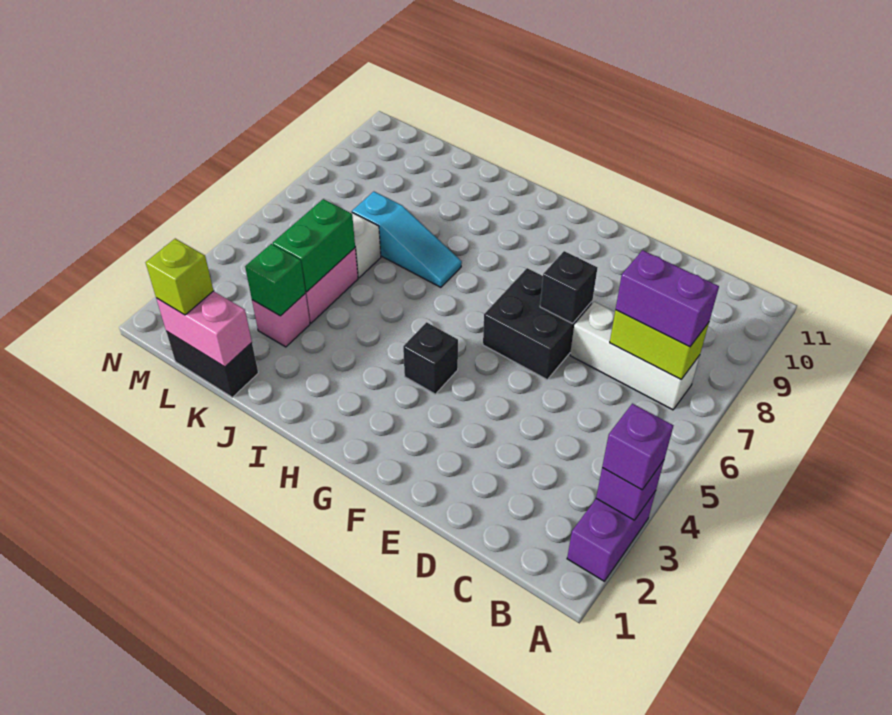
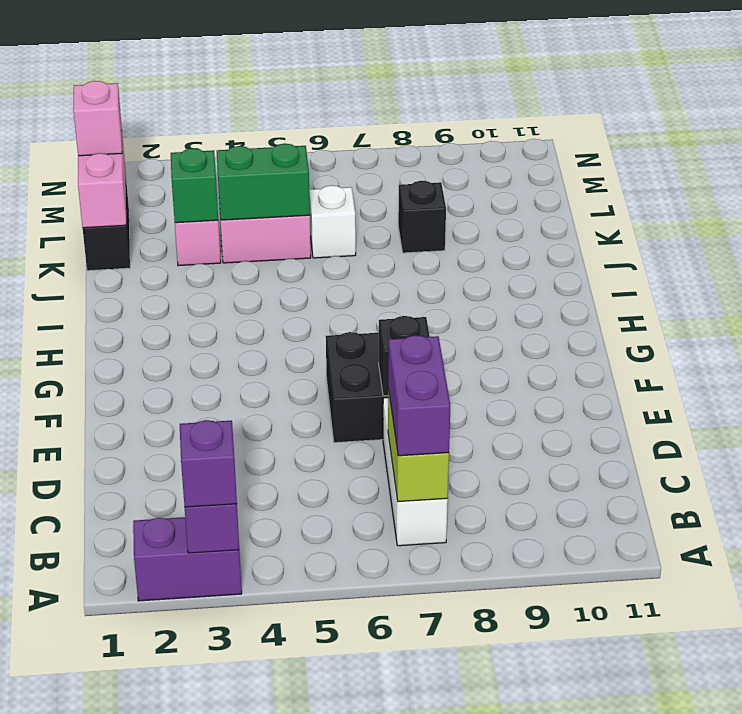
black 1x1 brick [403,322,458,394] -> black 1x1 brick moved to [398,181,446,253]
cyan 1x3 slope [352,192,462,287] -> none
lime 1x1 brick [146,239,213,315] -> pink 1x1 brick [73,81,122,156]

